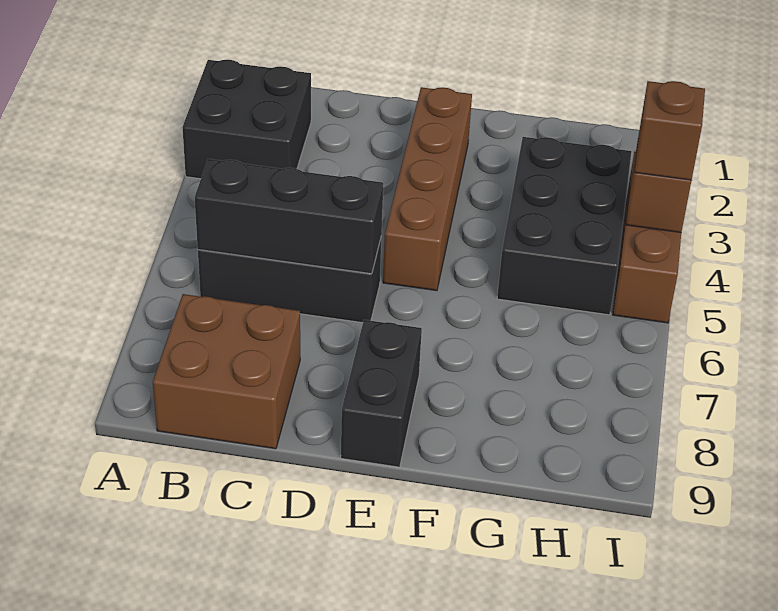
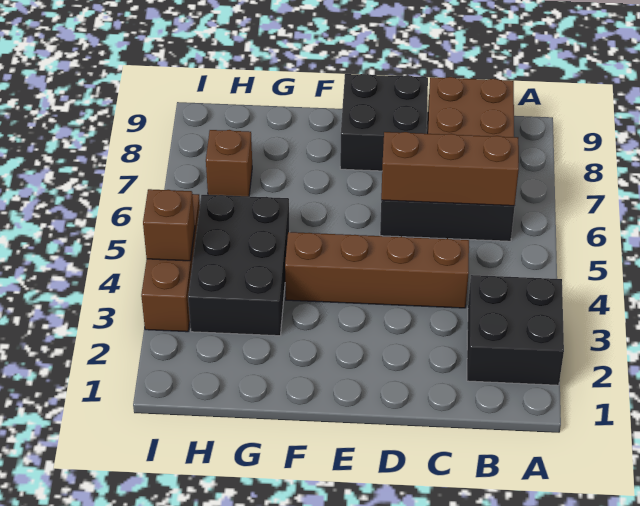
black 1x3 brick [195,159,383,274] -> brown 1x3 brick [381,132,519,206]
brown 1x4 brick [383,87,472,291] -> brown 1x4 brick turned to [285,232,469,308]
black 1x2 brick [341,320,422,467] -> black 2x2 brick [340,74,428,171]
brown 1x1 brick [634,81,705,180] -> brown 1x1 brick moved to [206,130,252,196]

